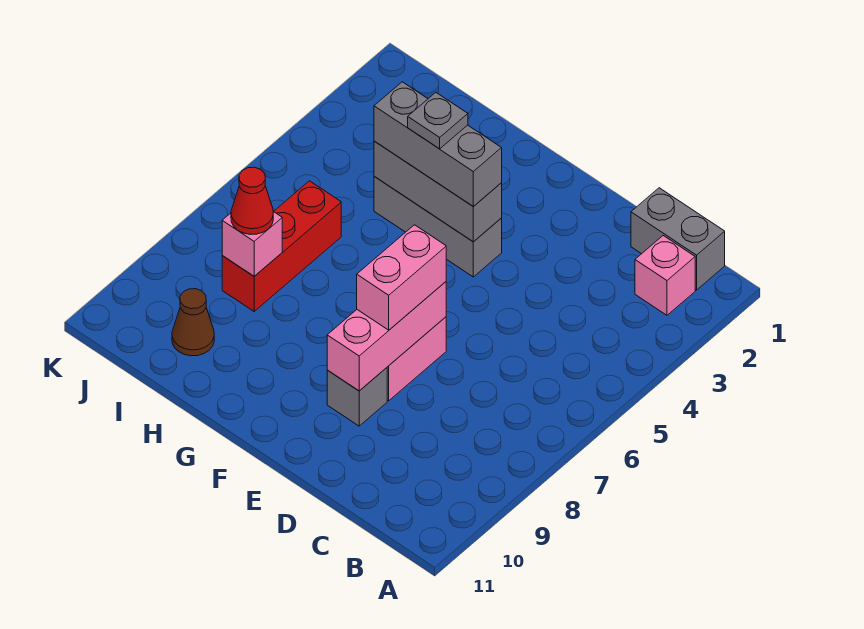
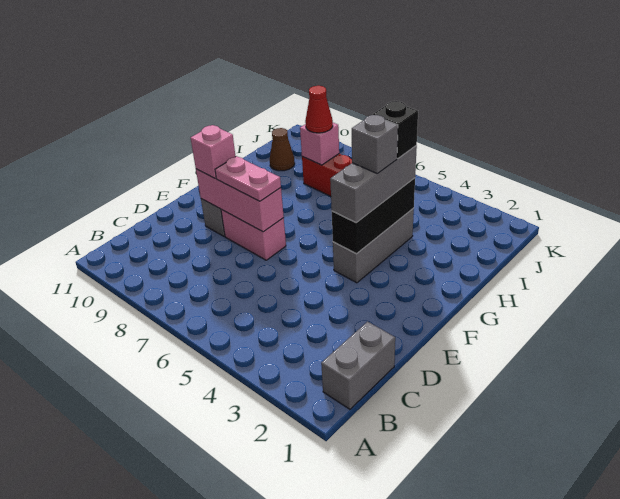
pink 1x1 brick [635,236,695,315] -> pink 1x1 brick moved to [191,125,236,179]
pink 1x2 brick [357,225,446,330] -> pink 1x2 plate [215,156,281,201]
grey 1x3 brick [374,141,502,242] -> black 1x3 brick [332,178,415,254]
grey 1x1 plate [408,93,468,149] -> grey 1x1 brick [352,115,398,174]
none -> black 1x1 brick [373,101,418,159]

